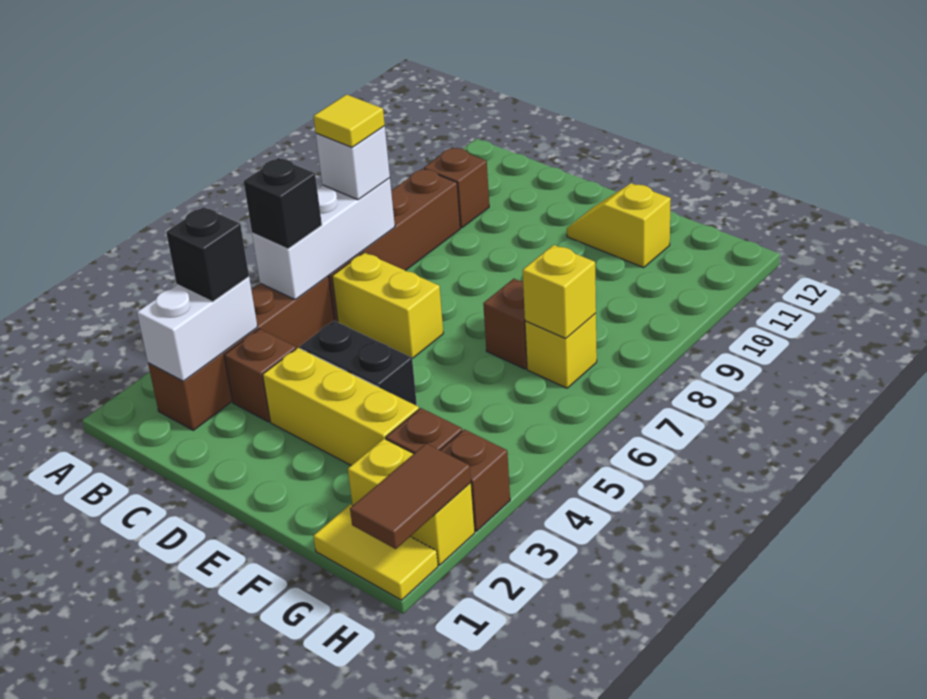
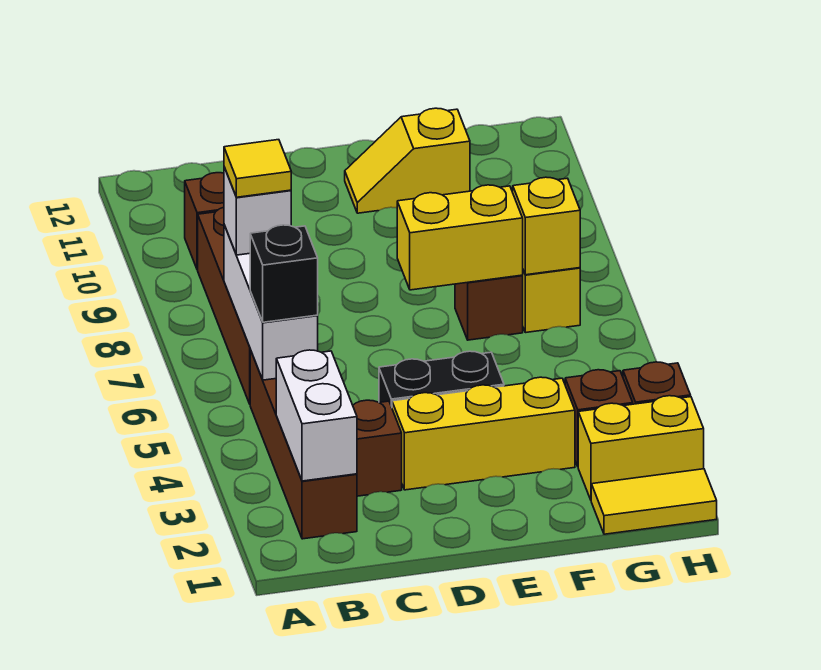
black 1x1 brick [166,207,249,302] -> none
yellow 1x2 brick [332,253,443,359] -> yellow 1x2 brick moved to [397,185,523,290]
brown 1x2 tile [350,444,471,549] -> none

